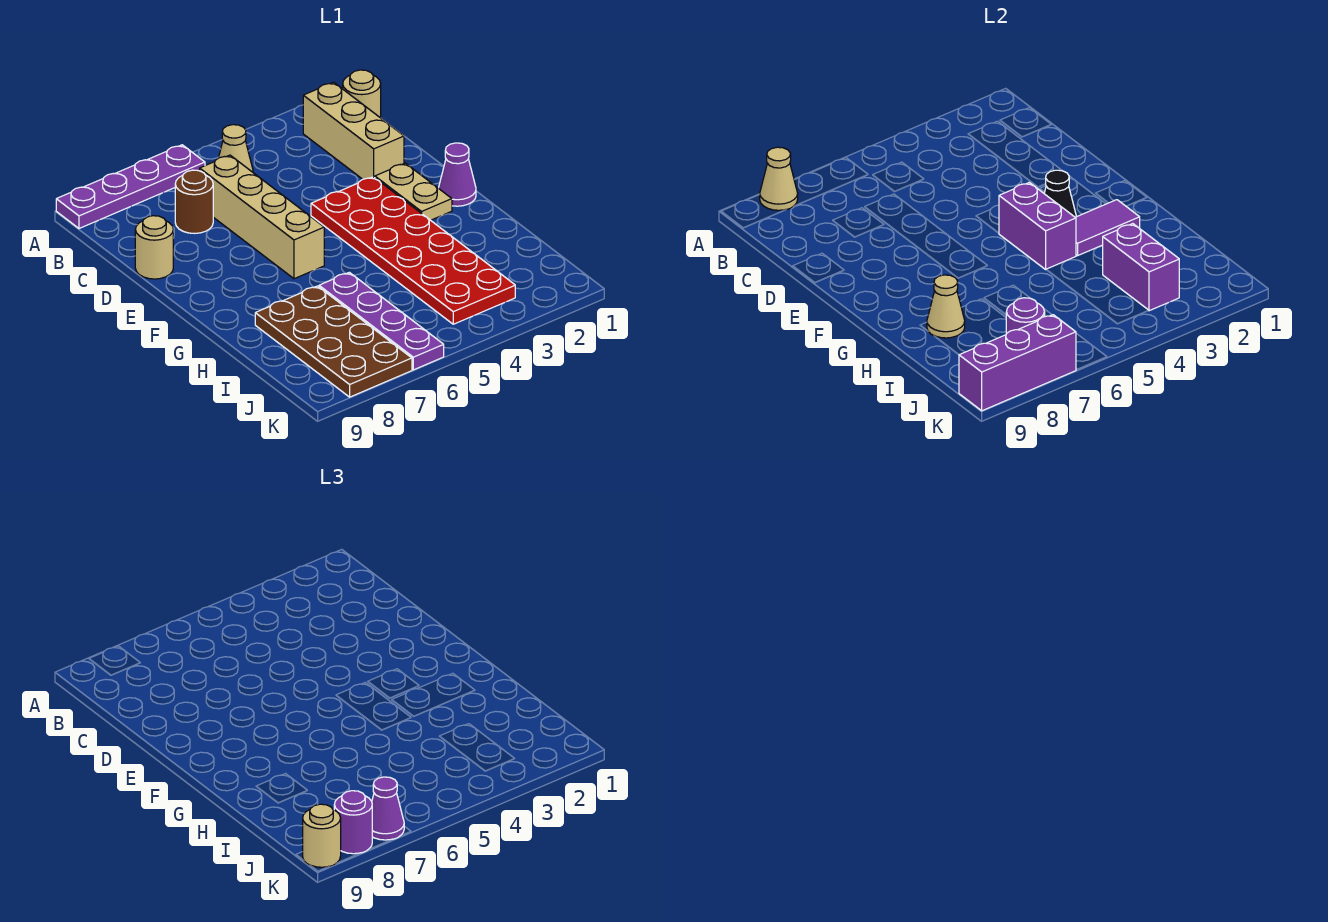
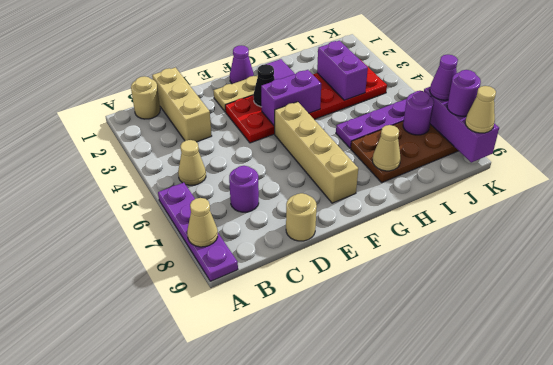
tan 1x3 brick [303,82,404,179] -> tan 1x3 brick turned to [152,67,212,142]
tan 1x4 brick [200,155,324,279] -> tan 1x4 brick turned to [275,102,358,203]
brown 1x1 round brick [175,170,213,233] -> purple 1x1 round brick [229,166,259,212]
purple 1x2 brick [1103,224,1179,311] -> purple 1x2 brick turned to [317,41,368,100]
tan 1x1 round brick [303,804,341,867] -> tan 1x1 cone [465,86,496,133]

